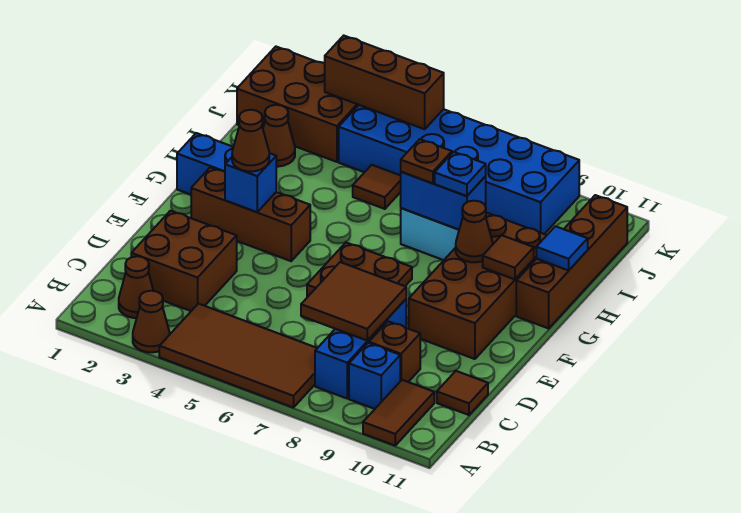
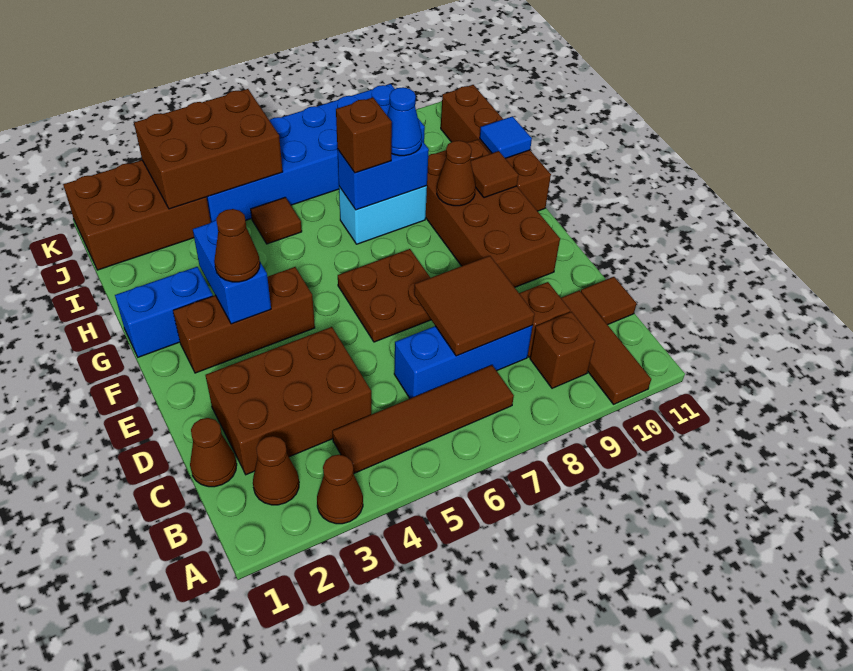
brown 2x4 tile [159,304,317,408] -> brown 1x4 tile [332,365,514,473]
brown 1x2 tile [363,380,434,445] -> brown 1x3 tile [561,290,651,404]
blue 1x3 brick [315,299,406,398] -> blue 1x3 brick turned to [394,325,533,398]
blue 1x1 brick [349,343,400,409] -> brown 1x1 brick [530,312,595,388]
brown 2x2 brick [131,211,237,311] -> brown 2x3 brick [206,327,371,475]
blue 1x1 brick [225,153,276,212] -> blue 1x2 brick [193,220,271,324]
brown 1x1 plate [401,139,452,183] -> brown 1x1 brick [336,98,392,173]
blue 1x1 plate [435,152,486,196] -> blue 1x1 cone [387,87,422,156]
brown 1x1 cone [263,105,295,167] -> brown 1x1 cone moved to [190,418,237,487]
brown 1x3 brick [325,36,444,129] -> brown 2x3 brick [134,89,283,209]

